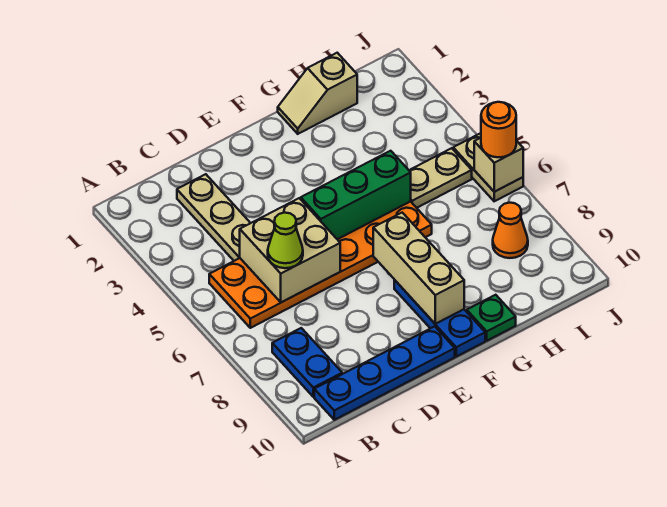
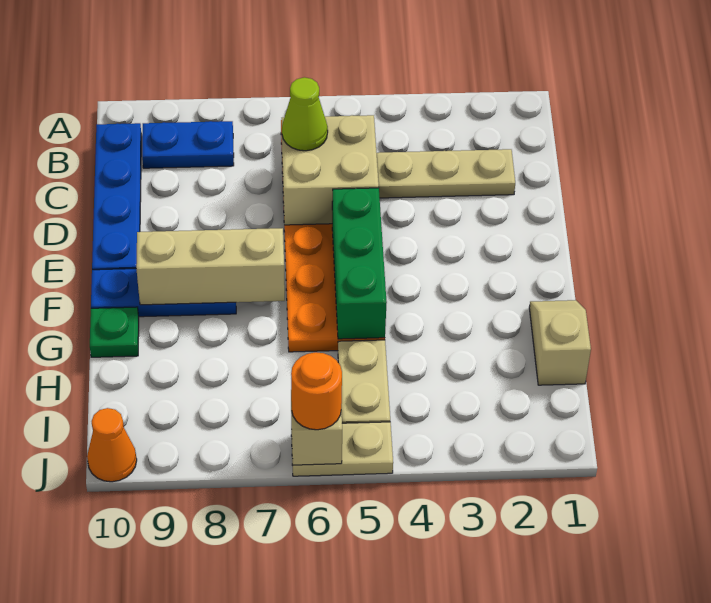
orange 1x1 cone [493,203,528,258] -> orange 1x1 cone moved to [87,408,137,482]

